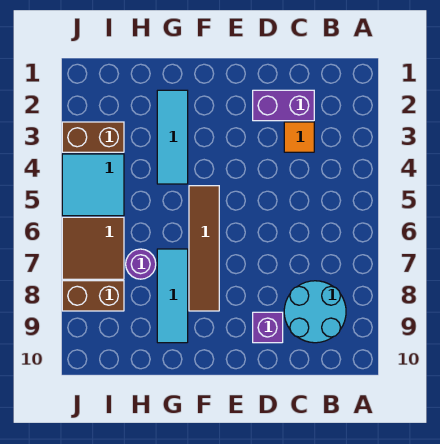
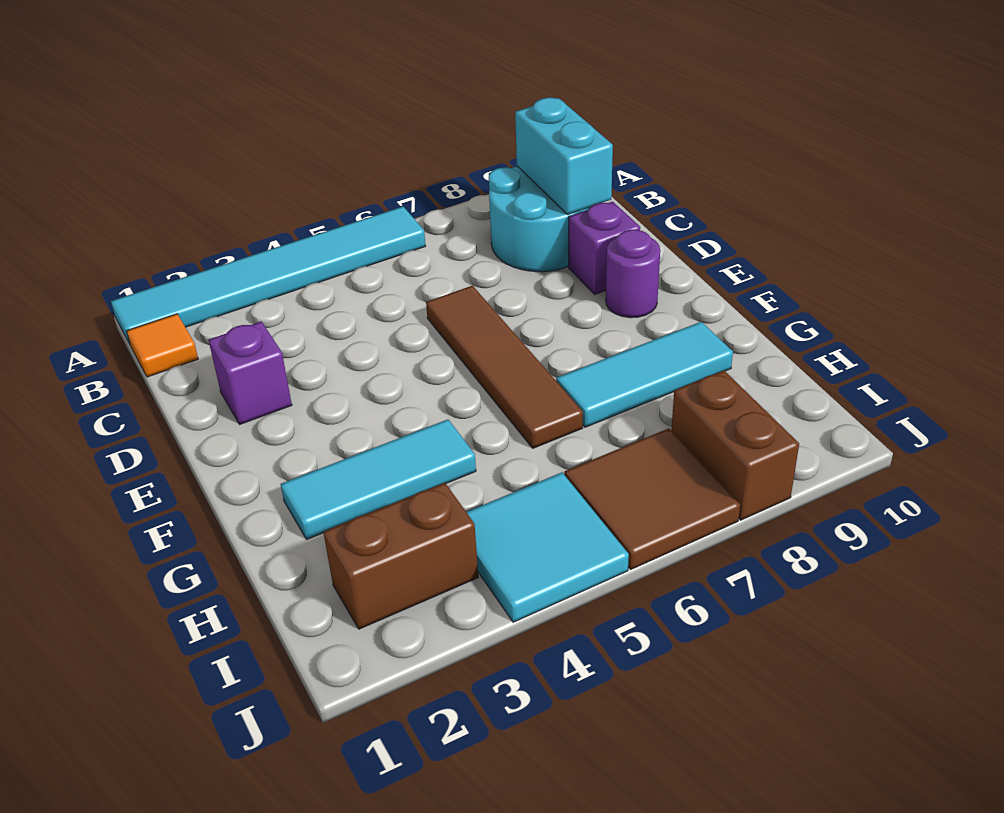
none -> cyan 1x6 tile [111,207,425,344]
none -> cyan 1x2 brick [515,98,613,215]
purple 1x2 brick [253,90,314,121] -> purple 1x1 brick [209,321,292,424]
orange 1x1 tile [284,122,314,152] -> orange 1x1 tile moved to [127,314,198,377]
brown 1x4 tile [189,186,219,311] -> brown 1x4 tile turned to [426,286,583,448]
purple 1x1 round brick [126,249,156,279] -> purple 1x1 round brick moved to [606,230,660,318]
brown 1x2 brick [62,122,124,152] -> brown 1x2 brick turned to [323,483,478,629]

